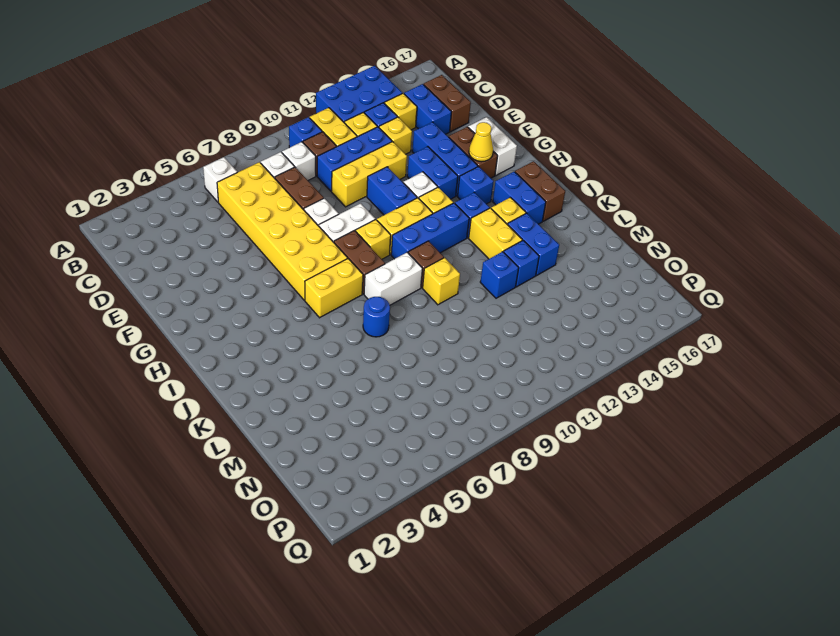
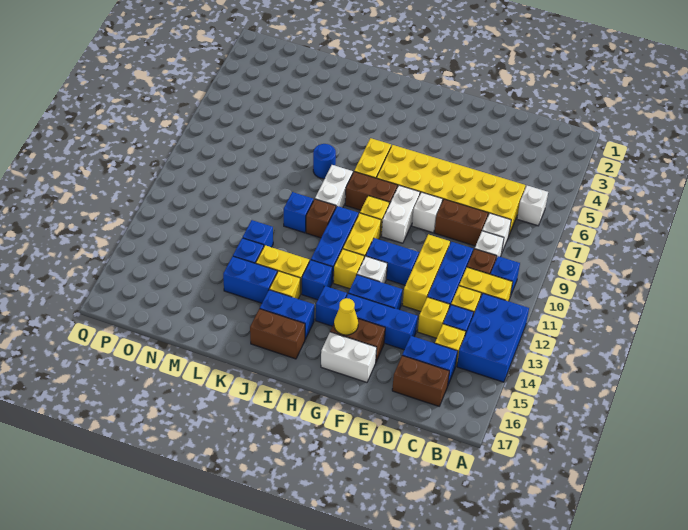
yellow 1x1 brick [423,258,460,305] -> blue 1x1 brick [284,192,313,233]

